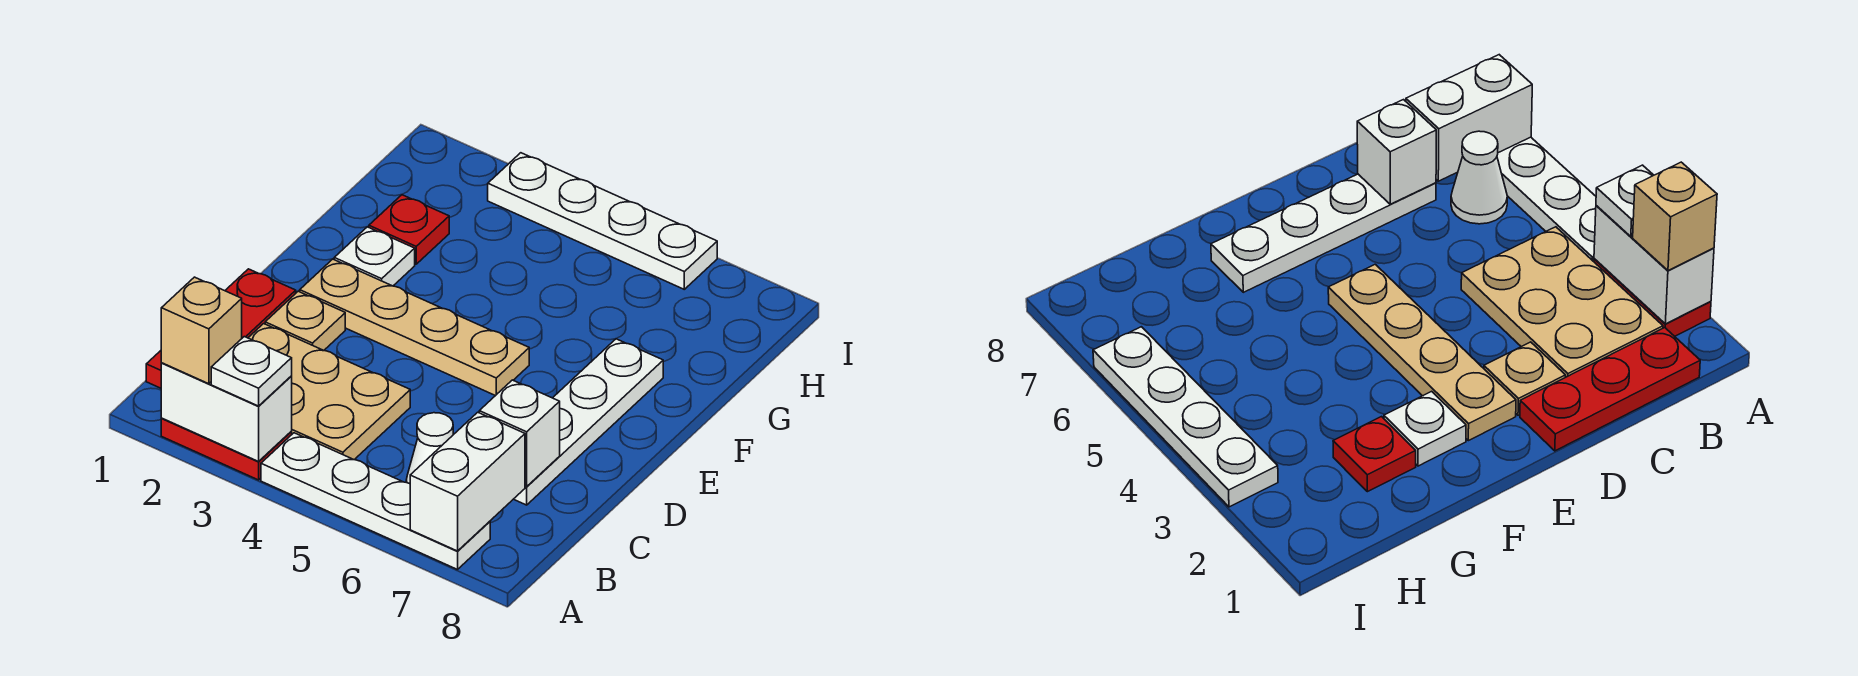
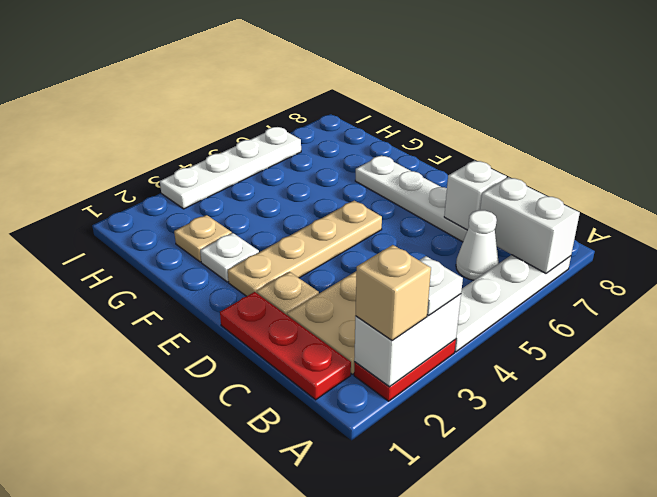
red 1x1 plate [369,195,449,264] -> tan 1x1 plate [174,215,232,262]

